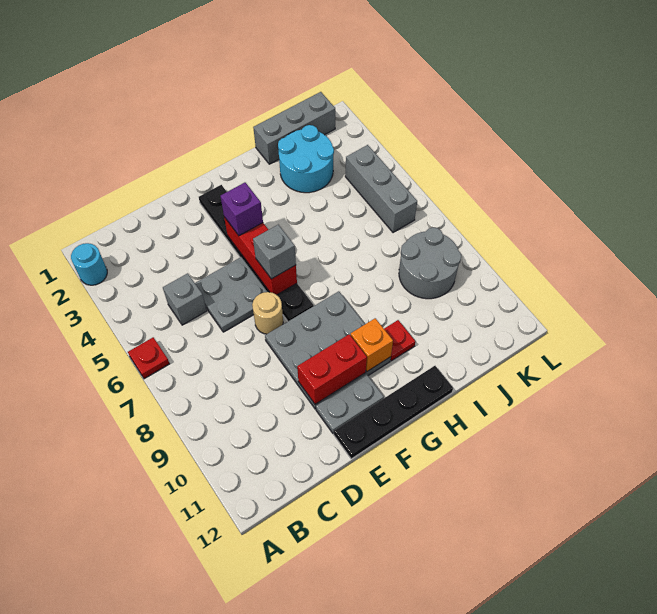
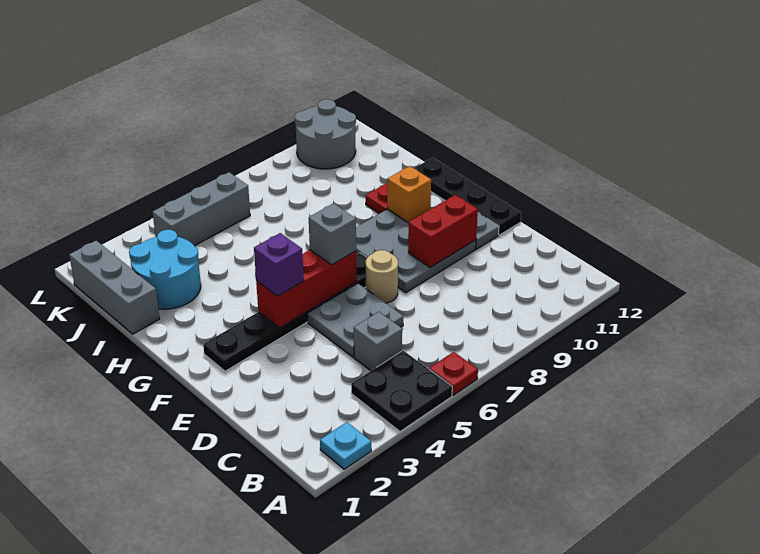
cyan 1x1 round brick [71,243,107,285] -> cyan 1x1 plate [320,422,371,469]
none -> black 2x2 plate [351,351,452,431]
red 1x2 brick [297,334,367,404] -> red 1x2 brick turned to [408,195,478,268]
grey 2x2 round brick [399,227,461,299] -> grey 2x2 round brick moved to [295,99,356,169]

